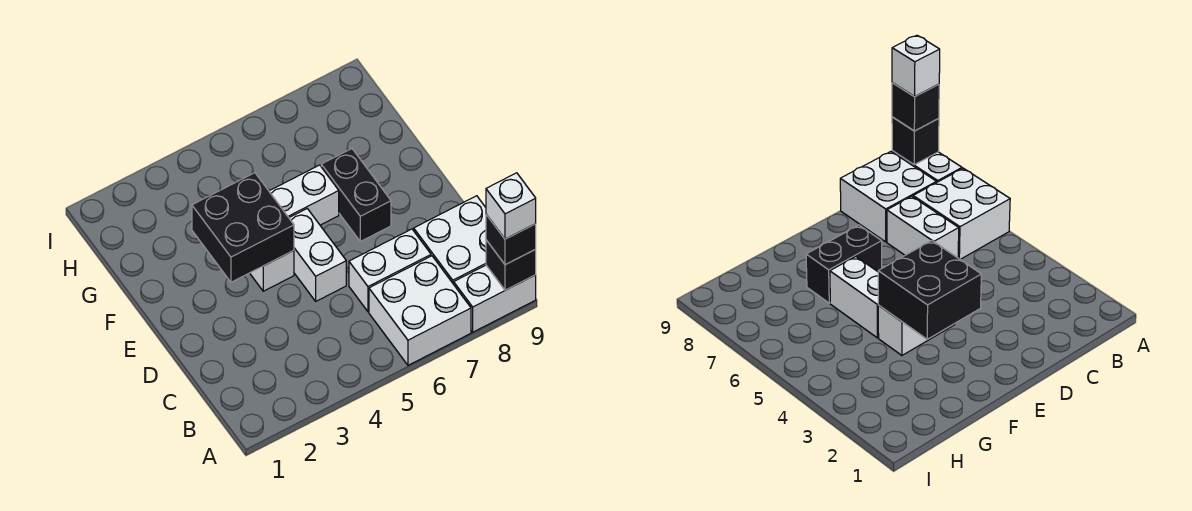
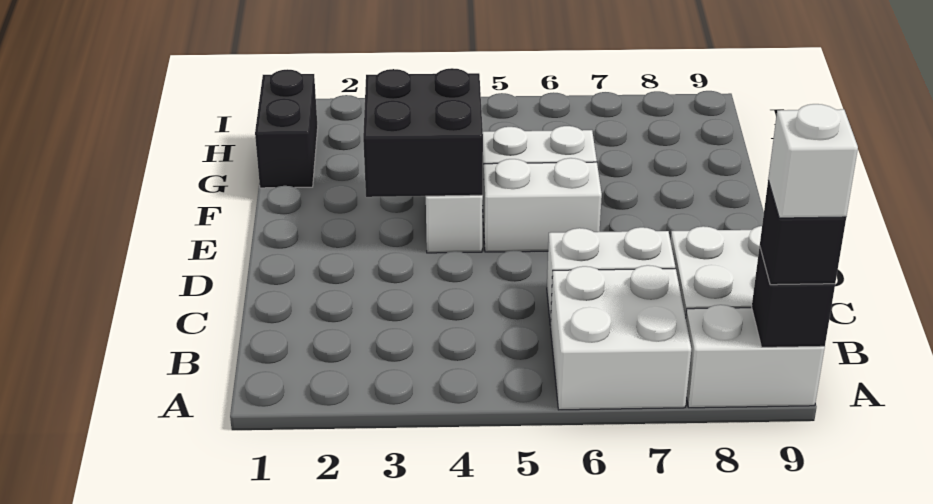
white 1x2 brick [289,209,346,301] -> white 1x2 brick turned to [483,158,602,252]
black 1x2 brick [321,149,391,242] -> black 1x2 brick moved to [255,69,318,188]

